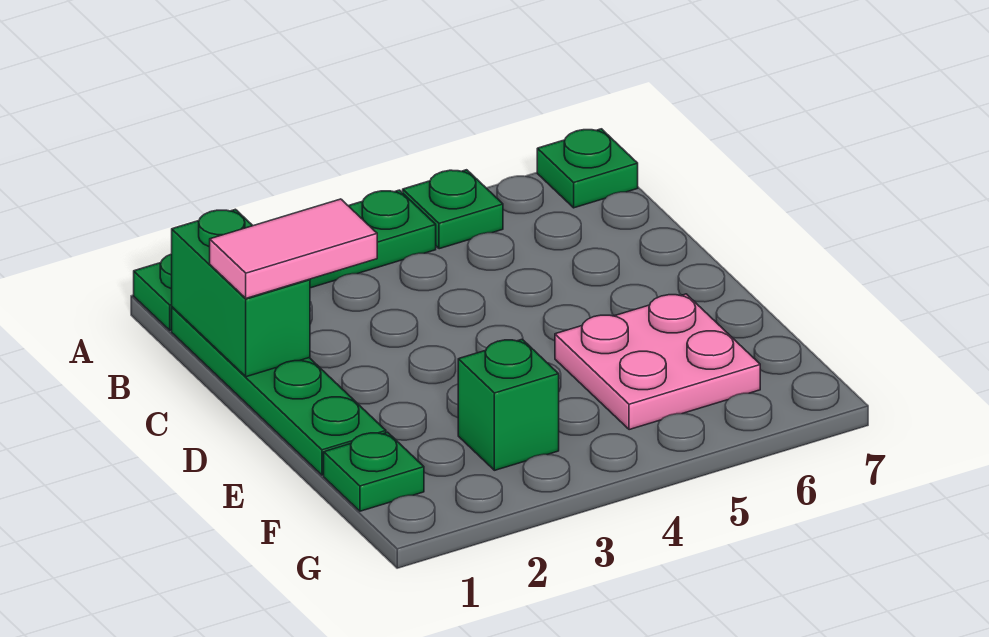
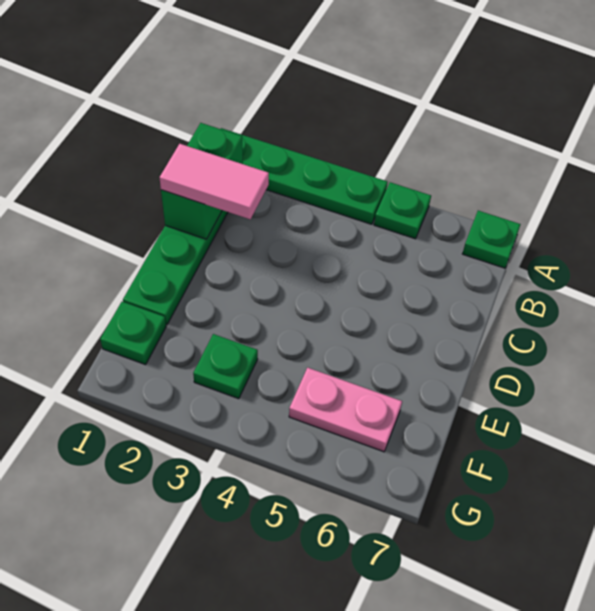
pink 2x2 plate [555,294,760,430] -> pink 1x2 plate [289,368,402,452]
green 1x1 brick [458,339,559,470] -> green 1x1 plate [193,334,258,399]

